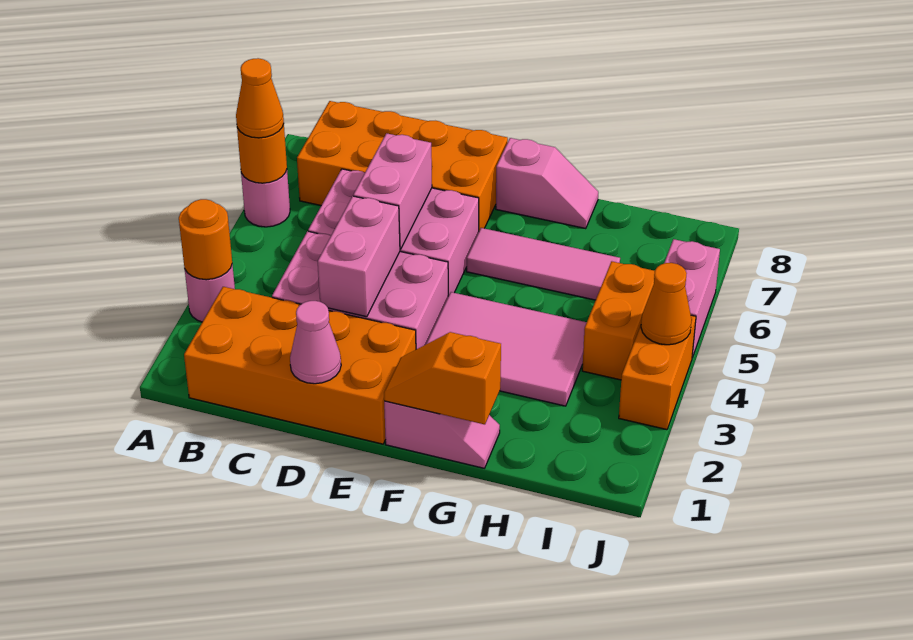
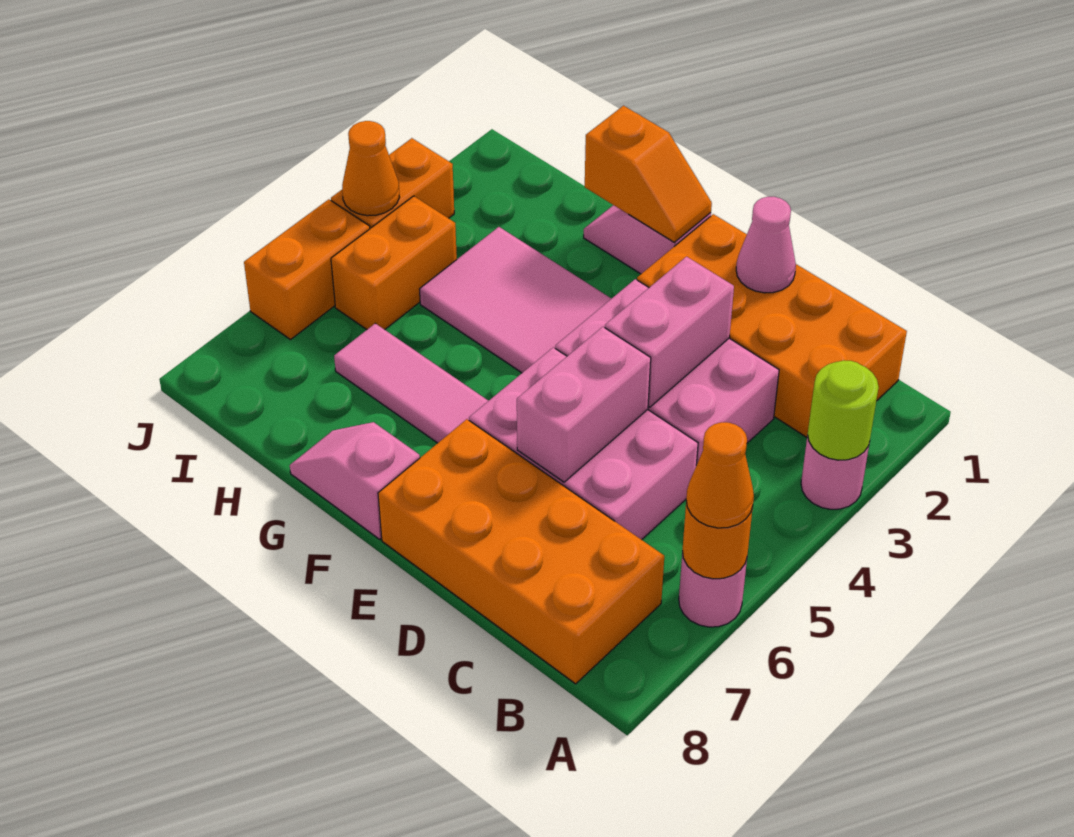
orange 1x1 round brick [179,199,232,280] -> lime 1x1 round brick [808,360,879,460]
pink 1x2 brick [664,239,720,358] -> orange 1x2 brick [244,199,370,340]

